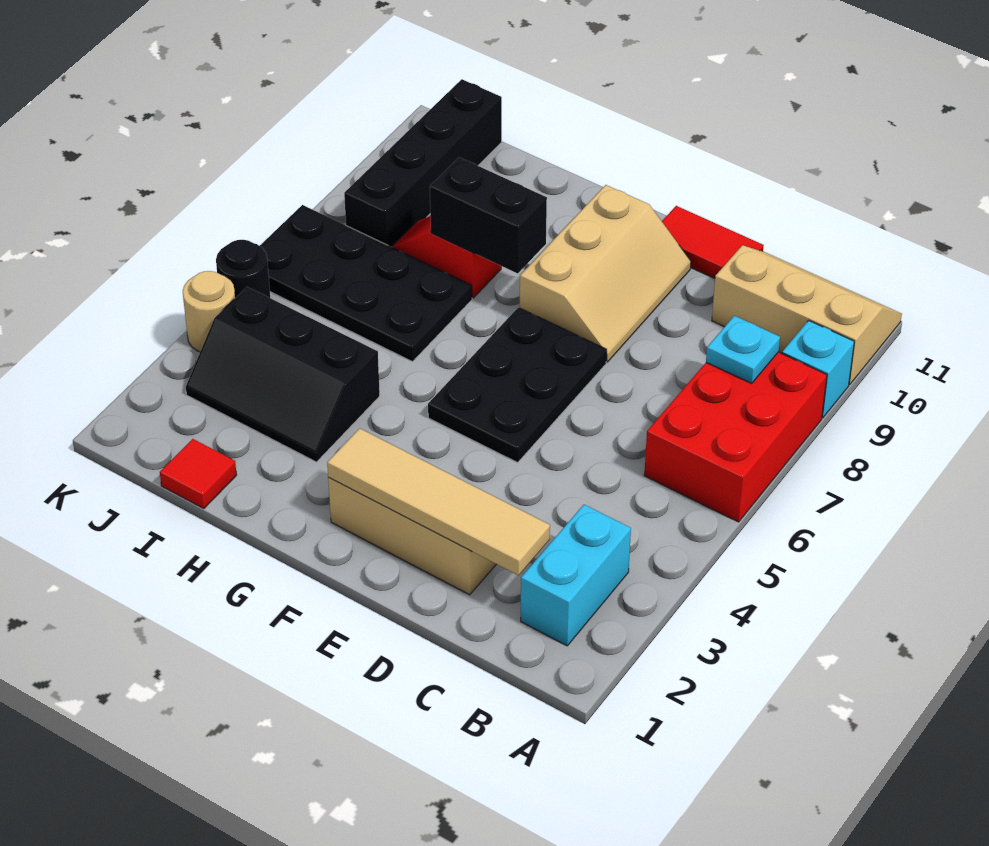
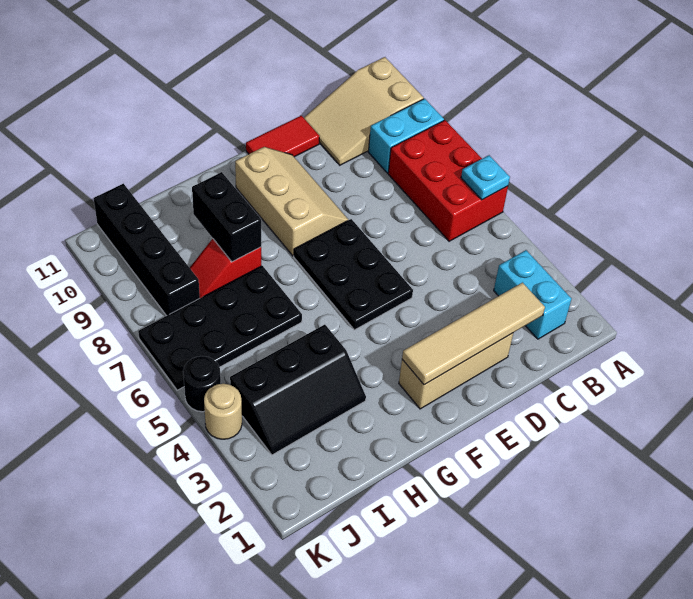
cyan 1x1 brick [782,320,854,418] -> cyan 1x2 brick [368,99,444,173]
tan 2x3 slope [712,245,902,385] -> tan 2x3 slope turned to [304,57,424,165]
cyan 1x1 plate [706,316,780,383] -> cyan 1x1 plate moved to [461,155,510,200]
black 1x2 brick [430,157,547,273] -> black 1x2 brick turned to [192,172,261,262]
red 1x1 tile [160,439,237,509] -> none

